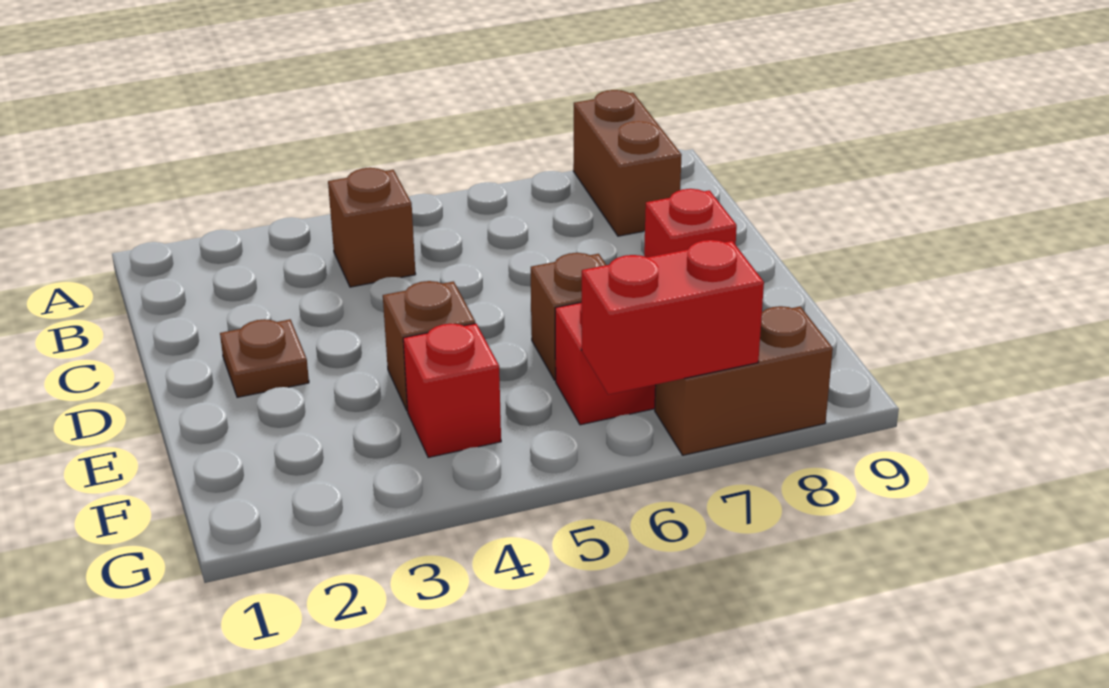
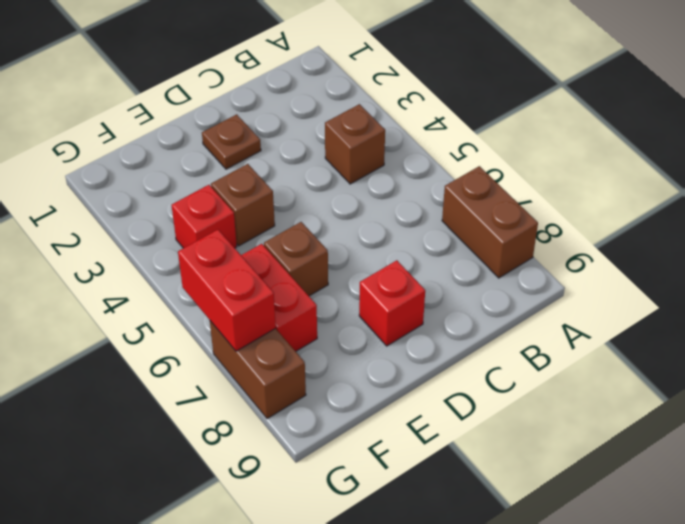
brown 1x2 brick [573,90,682,236] -> brown 1x2 brick turned to [442,166,538,278]

